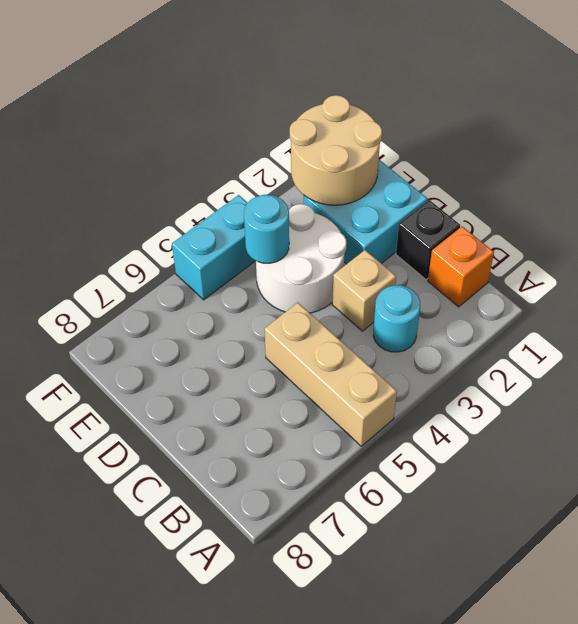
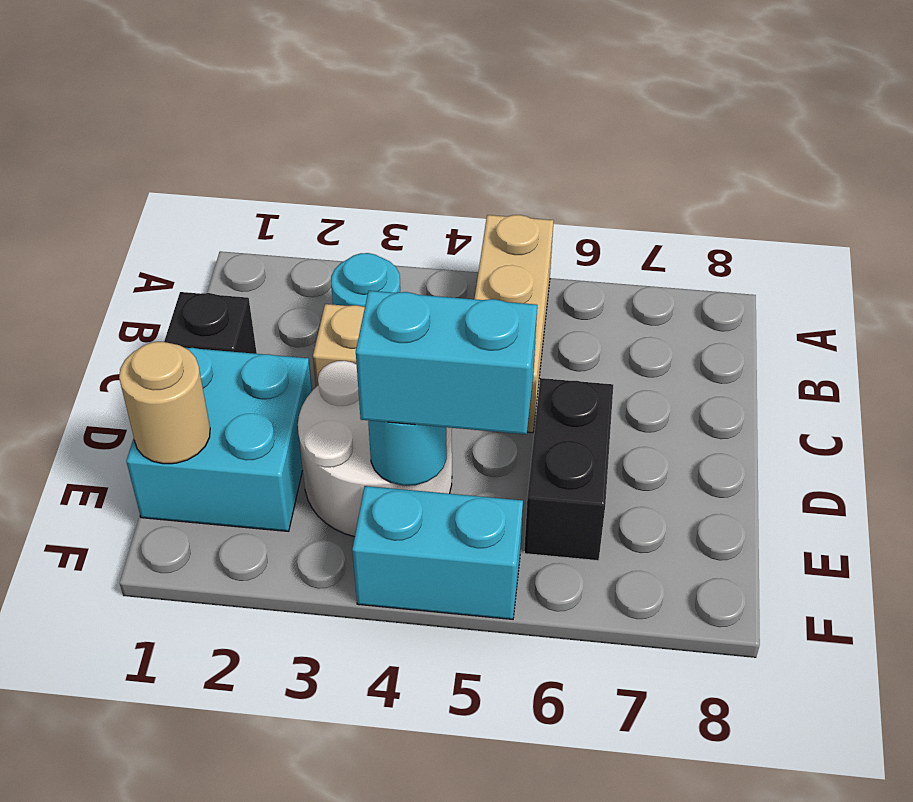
orange 1x1 brick [428,226,494,307] -> none
none -> black 1x2 brick [524,378,613,561]
tan 2x2 round brick [290,95,382,205] -> tan 1x1 round brick [119,342,210,464]
none -> cyan 1x2 brick [356,291,537,434]

